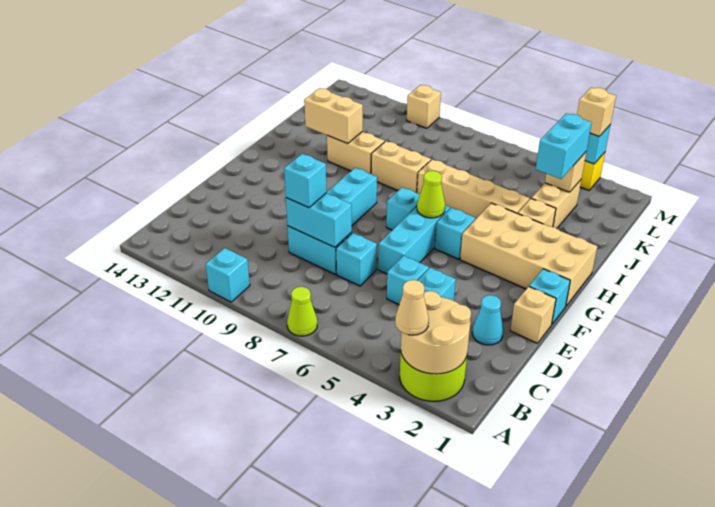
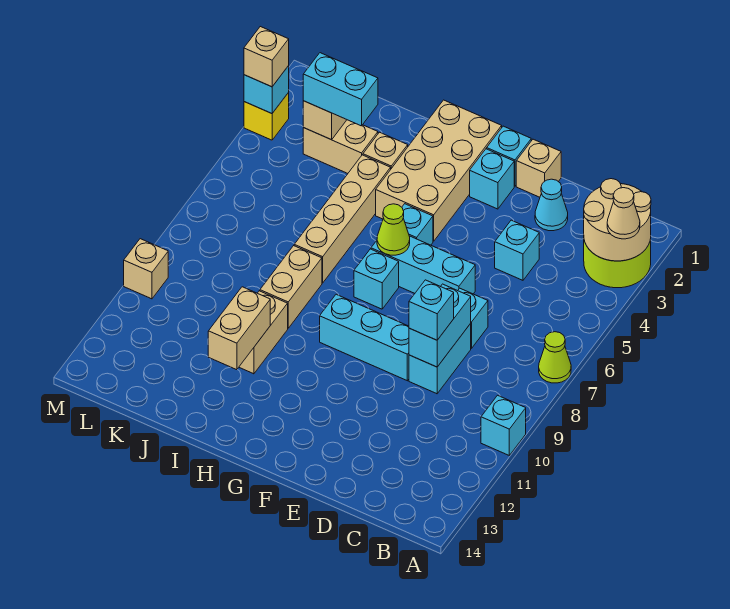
cyan 1x1 brick [387,256,429,304] -> cyan 1x1 brick moved to [470,149,514,209]

